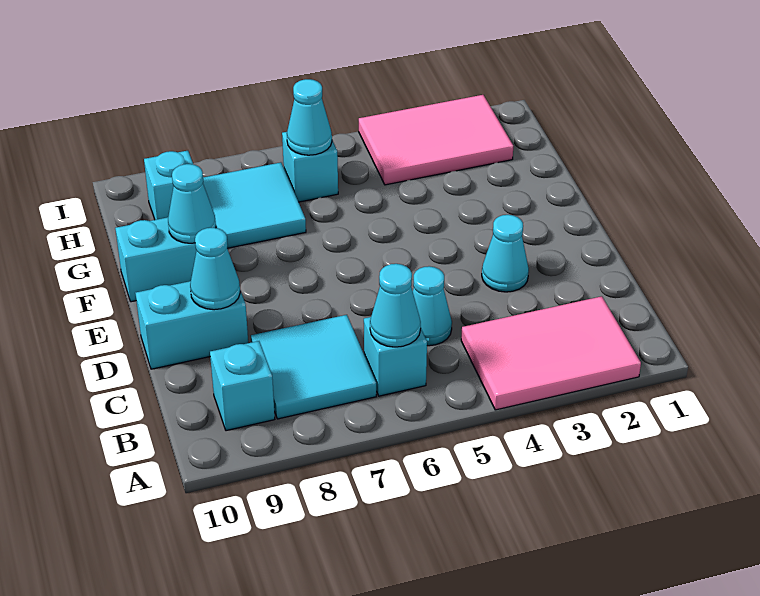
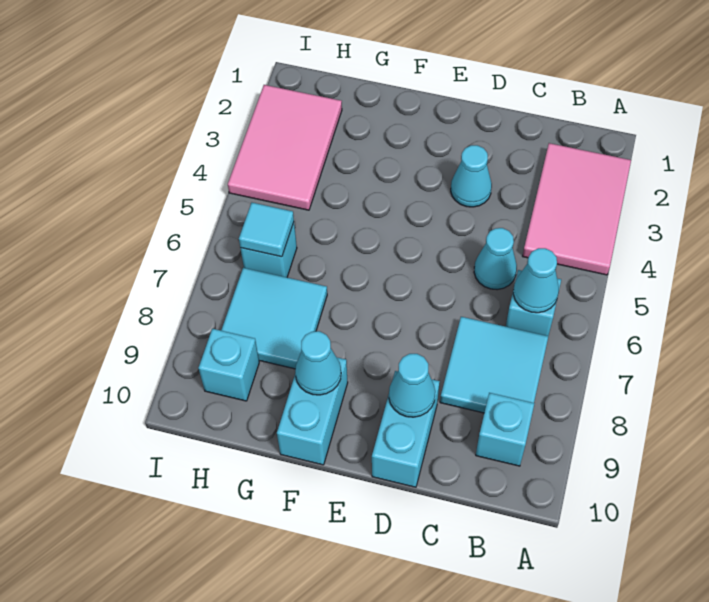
cyan 1x1 cone [287,79,332,155] -> cyan 1x1 tile [239,203,294,257]

